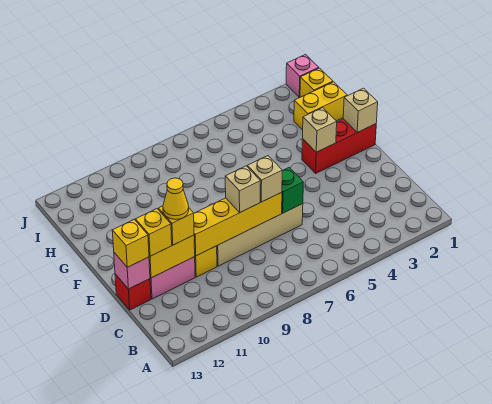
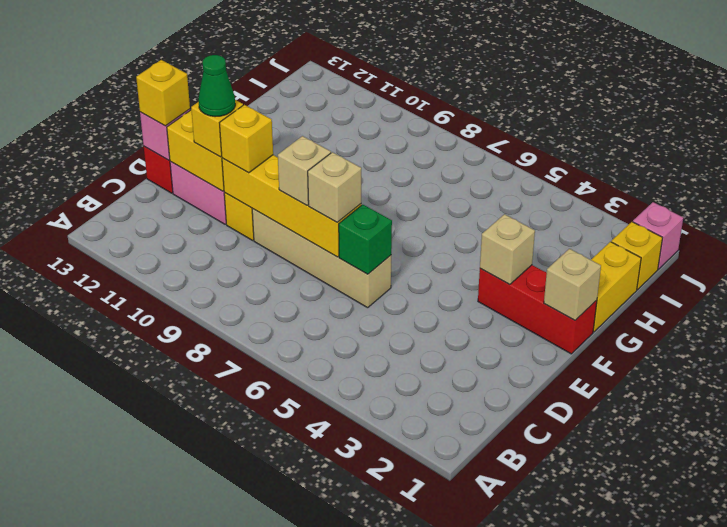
yellow 1x1 cone [163,178,189,220] -> green 1x1 cone [198,55,235,117]
yellow 1x1 brick [135,209,172,256] -> yellow 1x1 brick moved to [220,105,273,173]
yellow 1x2 brick [294,82,347,130] -> yellow 1x2 brick turned to [591,242,641,332]

